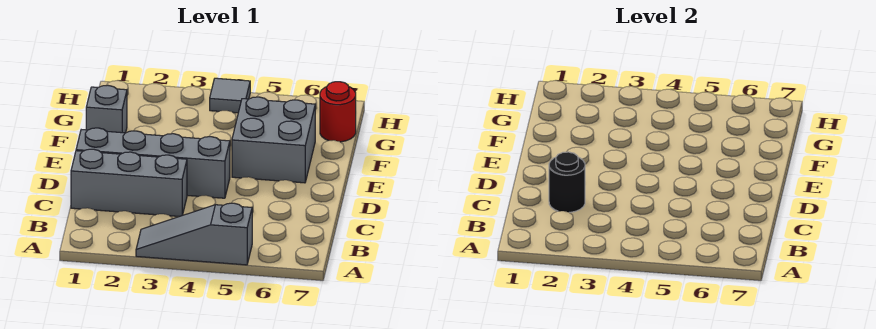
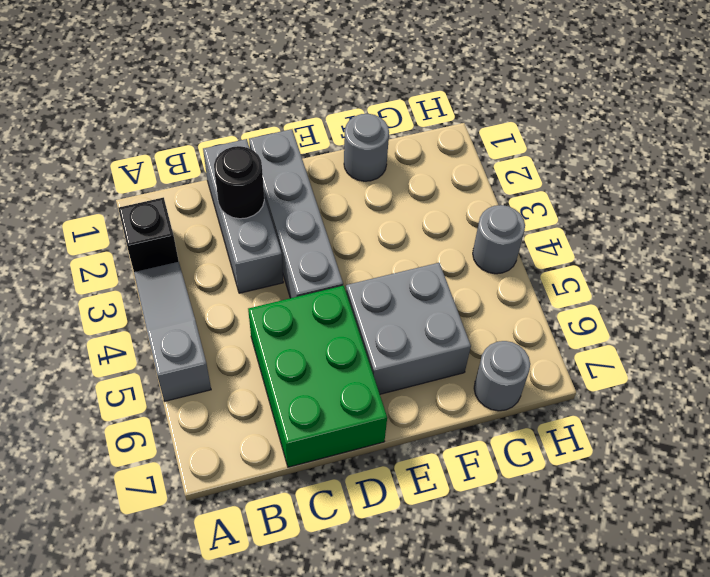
none -> black 1x1 brick [118,197,179,272]
none -> green 2x3 brick [248,286,387,467]
grey 1x1 brick [86,86,127,133] -> grey 1x1 round brick [344,114,389,181]
red 1x1 round brick [320,82,356,142] -> grey 1x1 round brick [474,341,530,411]
grey 1x1 tile [210,78,250,113] -> grey 1x1 round brick [473,205,525,274]

